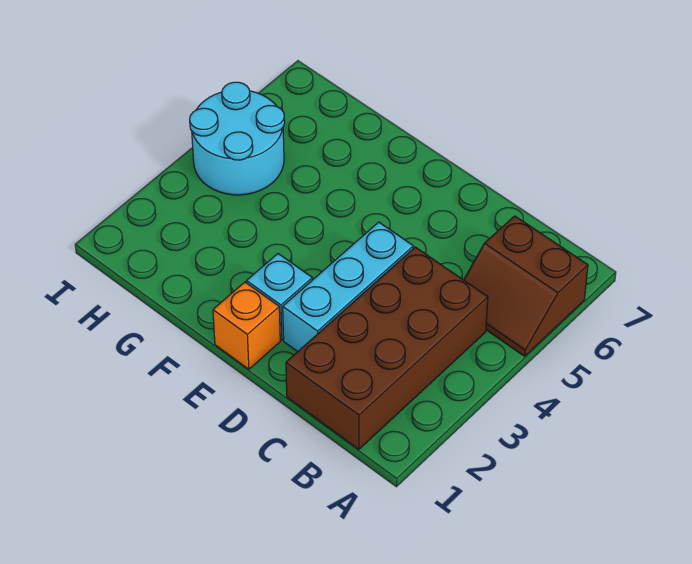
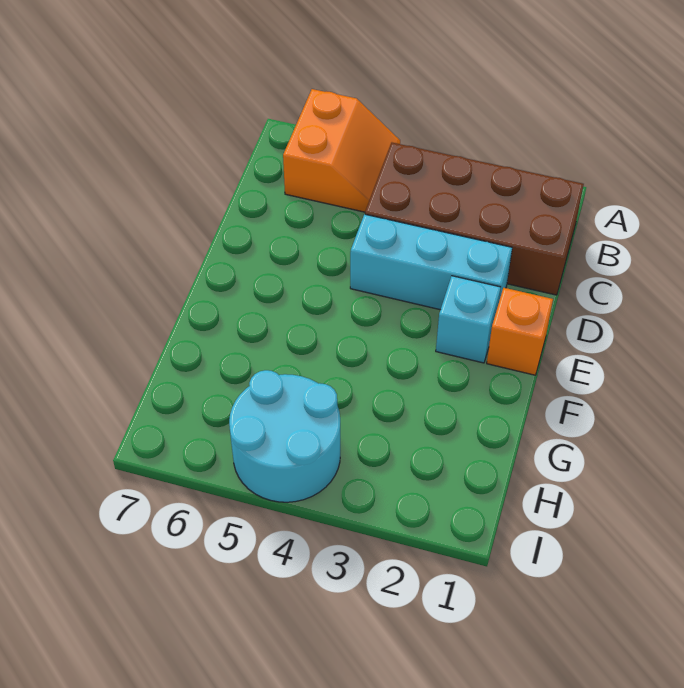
brown 2x2 slope [464,216,588,356] -> orange 2x2 slope [283,89,400,212]

